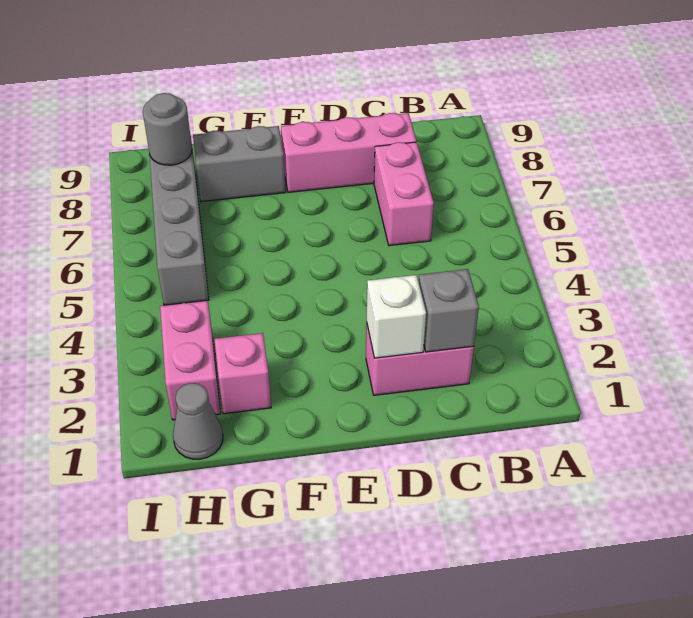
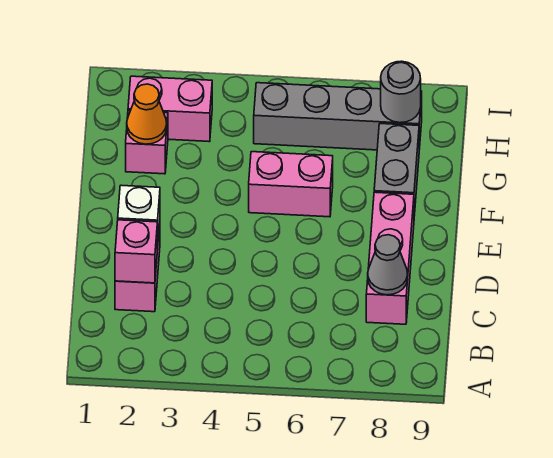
grey 1x1 brick [419,269,479,352] -> pink 1x1 brick [115,220,157,283]
pink 1x2 brick [374,142,434,246] -> pink 1x2 brick moved to [249,152,333,217]
none -> orange 1x1 cone [127,84,167,144]
grey 1x1 cone [173,383,223,459] -> grey 1x1 cone moved to [368,235,408,295]

